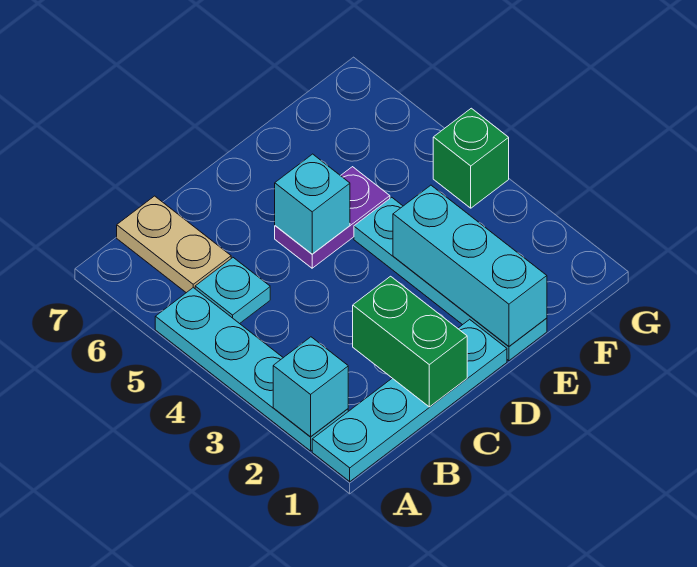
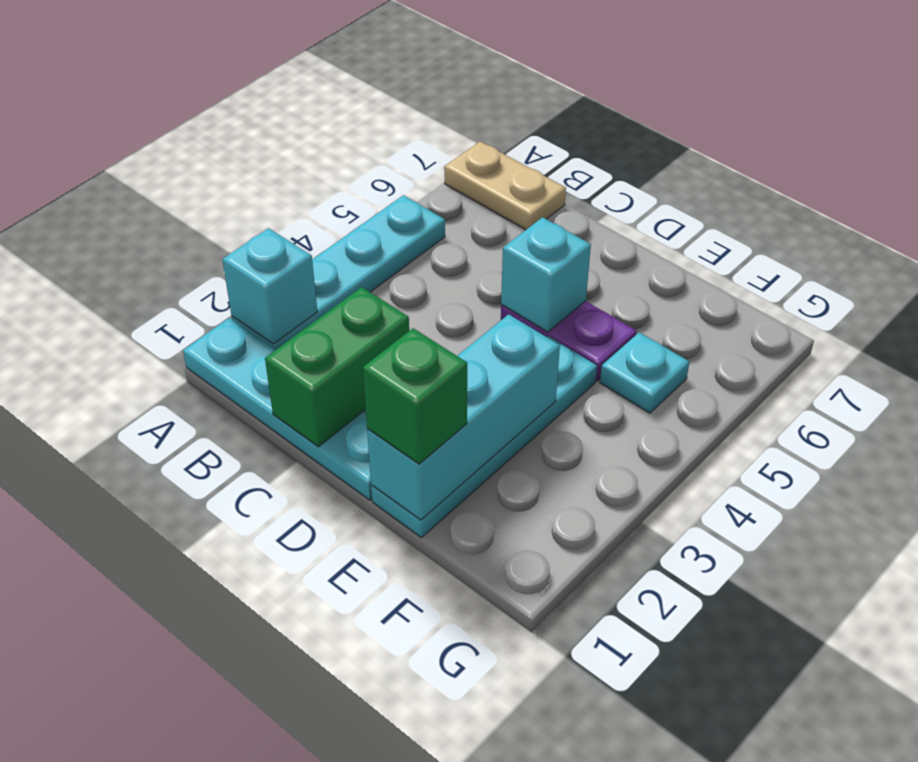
cyan 1x1 plate [195,258,270,324] -> cyan 1x1 plate moved to [600,332,689,413]
tan 1x2 plate [117,196,231,293] -> tan 1x2 plate turned to [444,141,566,230]
green 1x1 brick [433,108,509,208] -> green 1x1 brick moved to [363,328,467,464]

